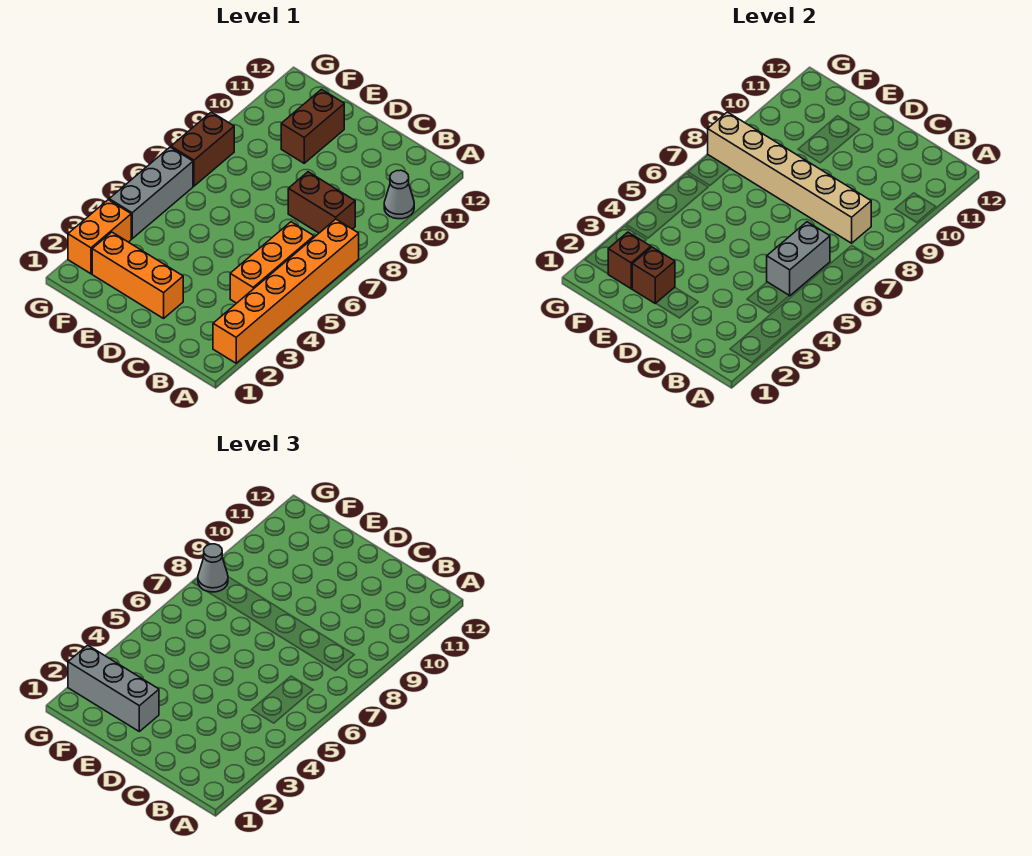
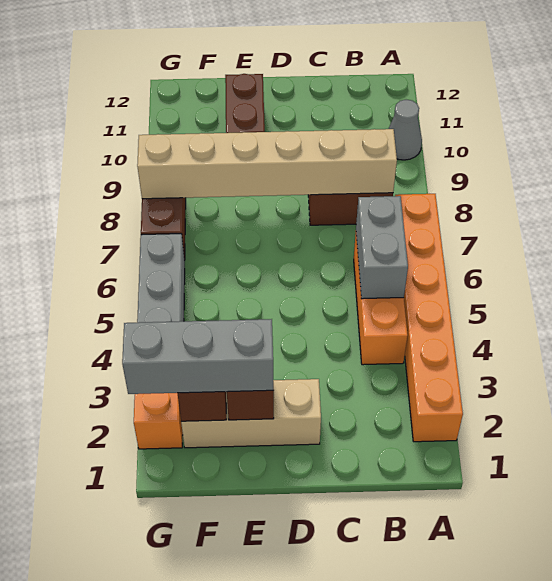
orange 1x3 brick [92,232,183,318] -> tan 1x3 brick [181,379,321,448]
grey 1x1 cone [198,544,228,592] -> none

